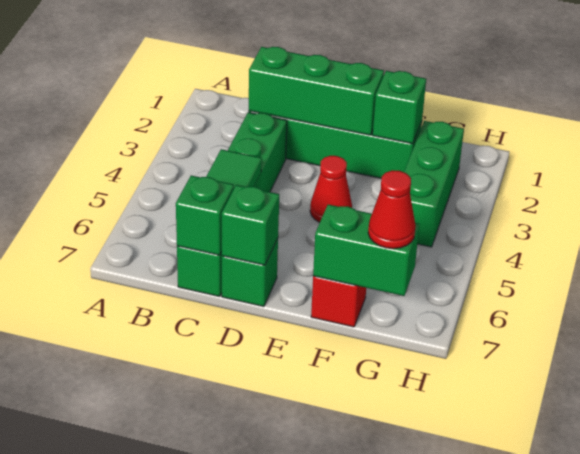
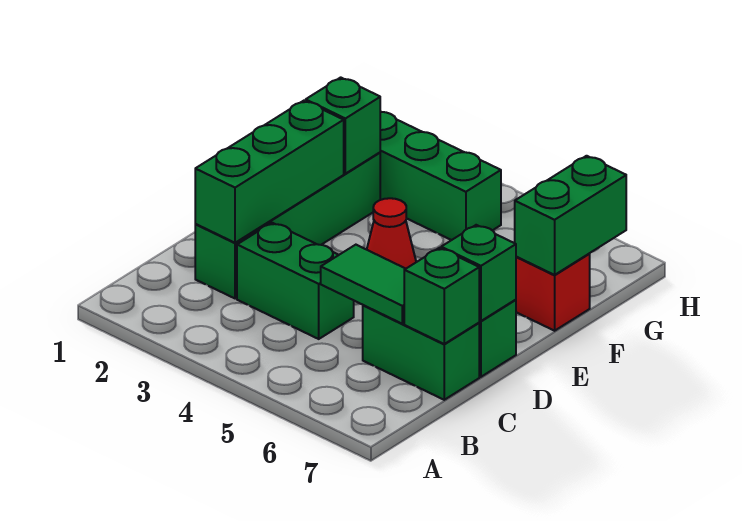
red 1x1 cone [368,170,416,249] -> none

